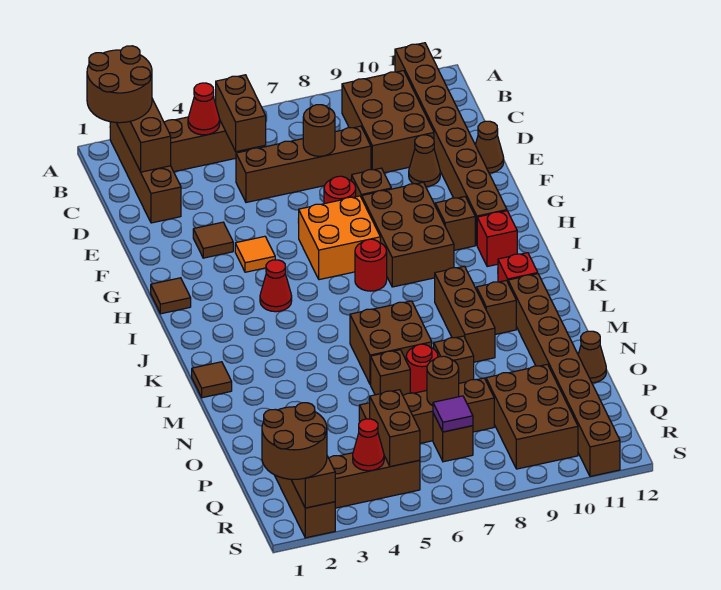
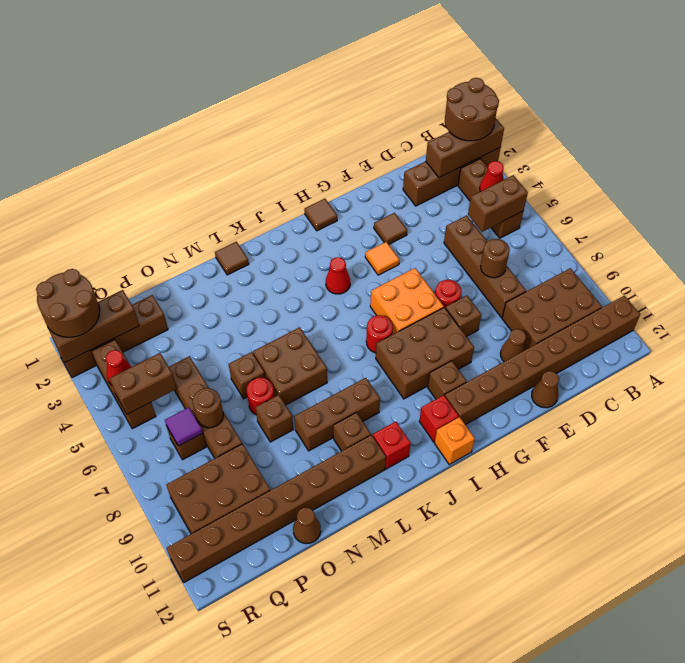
none -> orange 1x1 brick [435,417,475,464]

